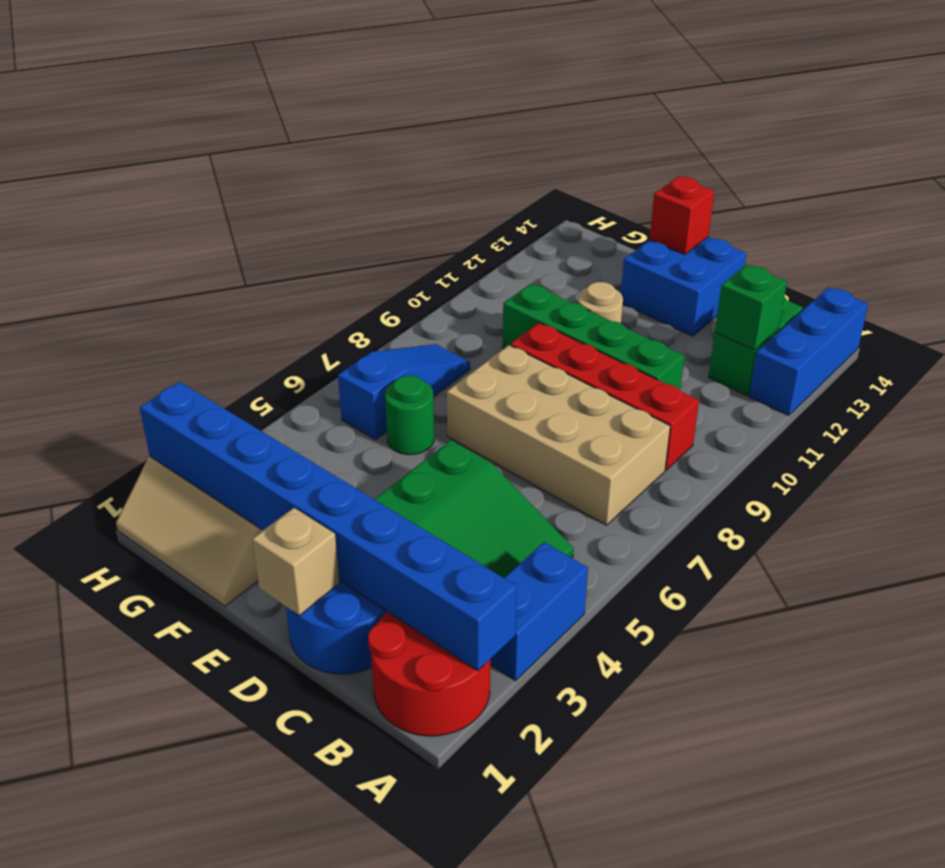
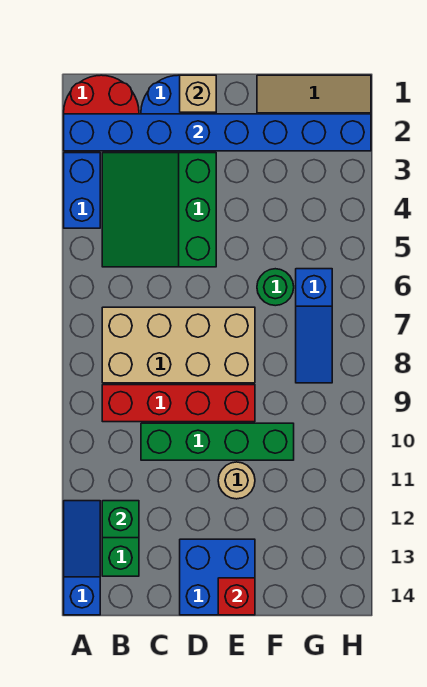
blue 1x3 brick [749,287,868,415] -> blue 1x3 slope [64,501,100,615]

